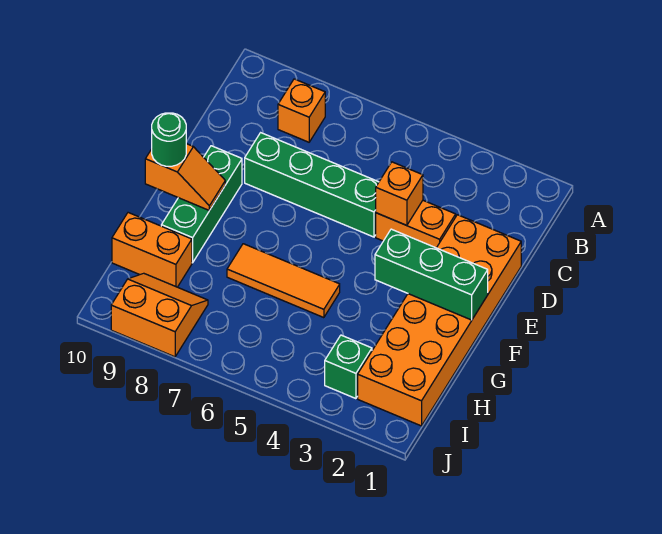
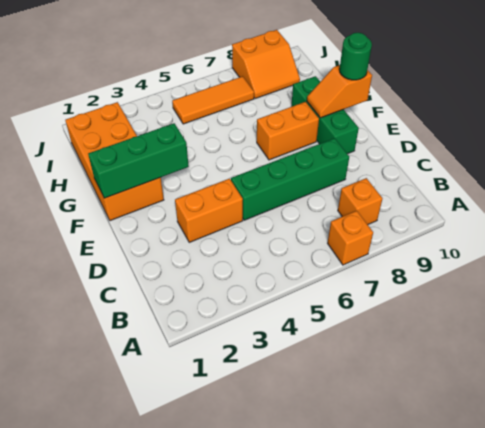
orange 2x6 brick [358,215,521,426] -> orange 2x4 brick [65,102,164,221]
orange 1x1 brick [376,162,423,225] -> orange 1x1 brick moved to [328,211,373,265]
orange 1x3 tile [227,244,340,318] -> orange 1x3 tile moved to [172,76,254,124]
orange 1x2 brick [112,213,192,287] -> orange 1x2 brick moved to [257,102,319,160]
green 1x1 brick [325,335,372,399] -> none

